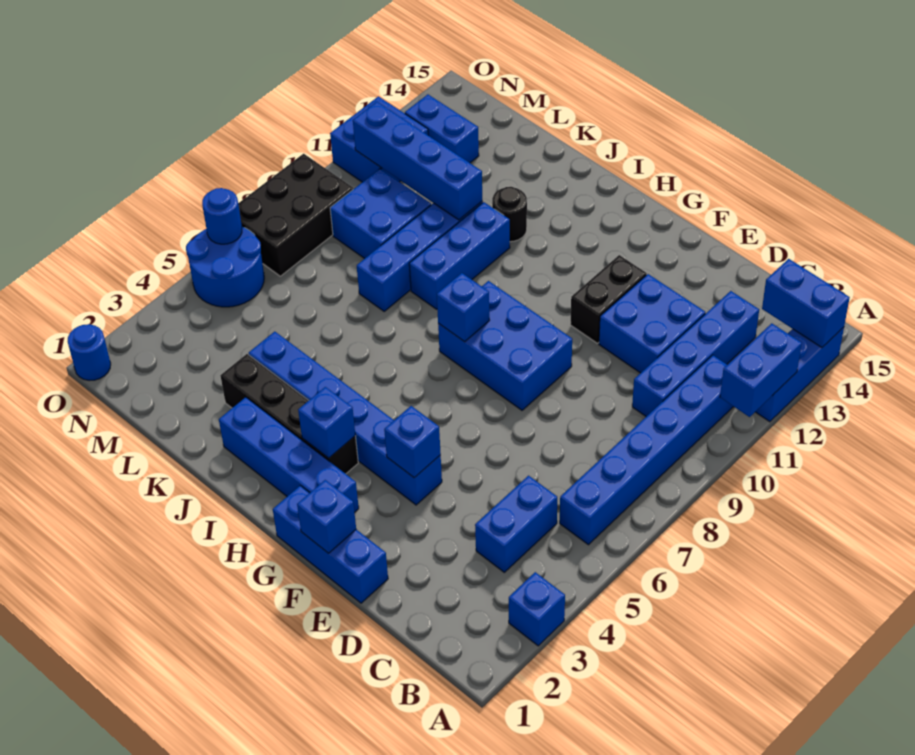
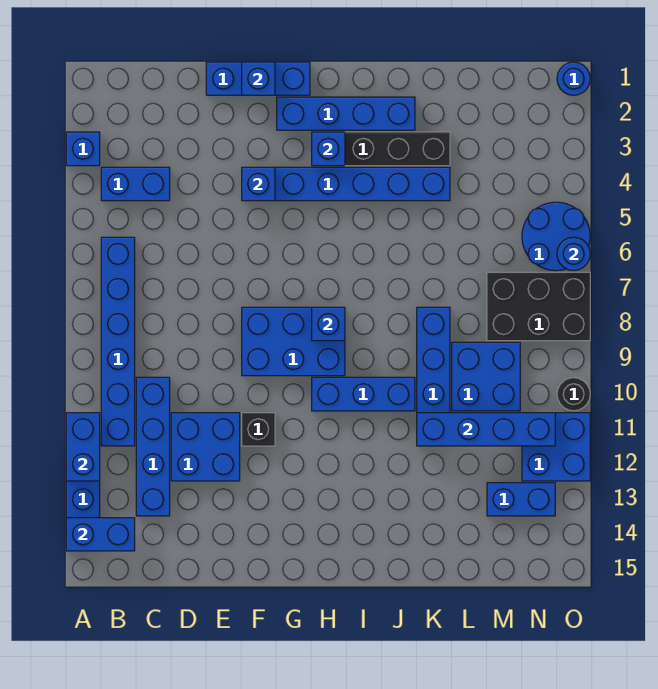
blue 1x2 brick [475,476,557,572] -> blue 1x2 brick turned to [101,167,170,201]
black 1x2 brick [570,255,647,343] -> black 1x1 brick [242,413,275,446]
blue 1x3 brick [409,202,510,309] -> blue 1x3 brick turned to [312,377,415,411]
black 1x1 round brick [492,187,527,242] -> black 1x1 round brick moved to [557,378,590,411]
black 2x3 brick [238,154,353,276] -> black 2x3 brick turned to [487,272,590,341]

